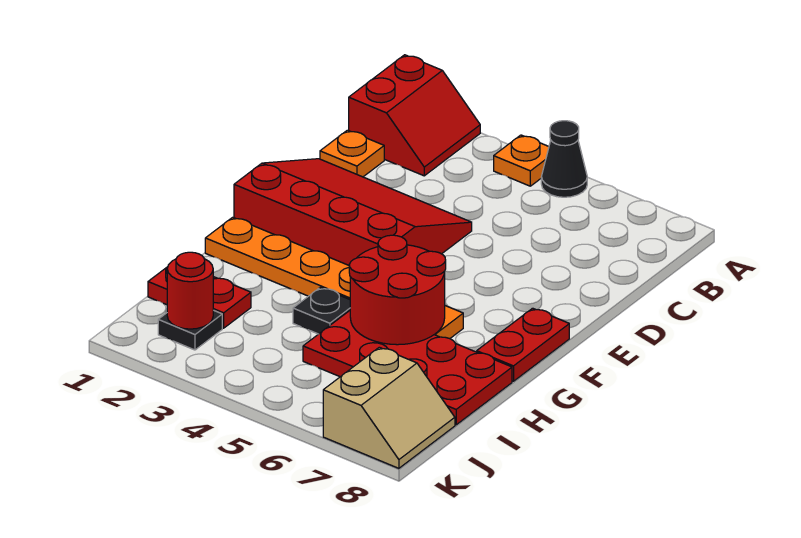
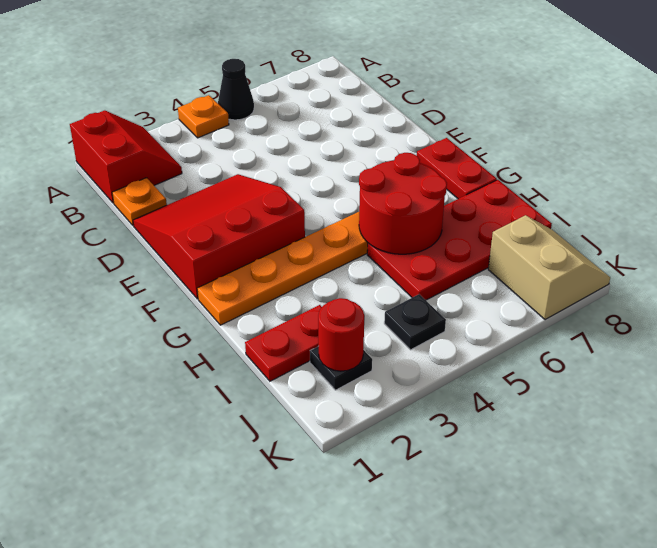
red 3x4 slope [234,159,472,265] -> red 3x3 slope [133,174,305,299]
black 1x1 plate [293,287,350,334] -> black 1x1 plate moved to [384,294,446,350]

